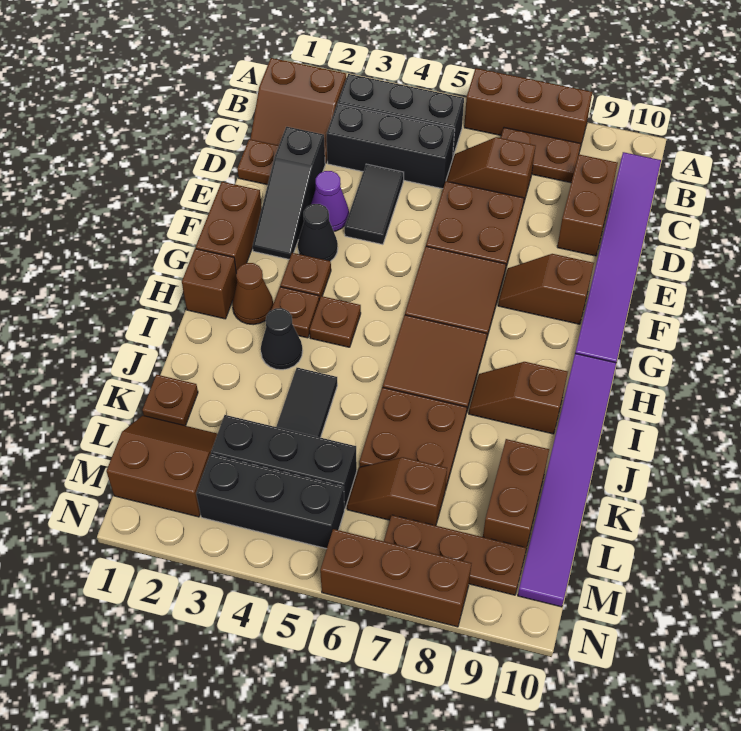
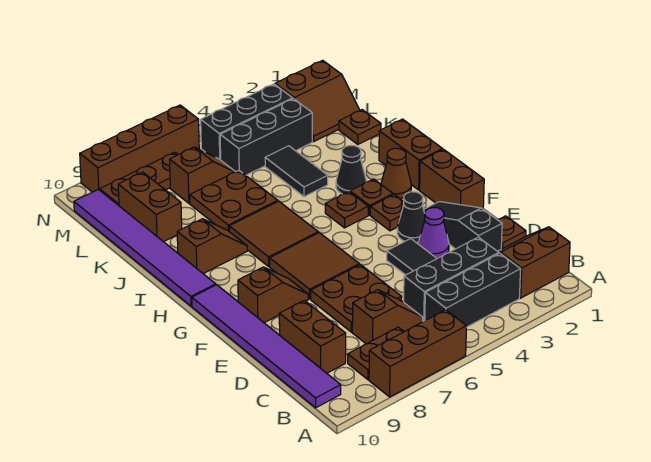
brown 1x1 brick [182,249,237,319] -> brown 1x2 brick [379,119,443,190]
brown 1x3 brick [320,529,472,627] -> brown 1x4 brick [80,105,199,192]

